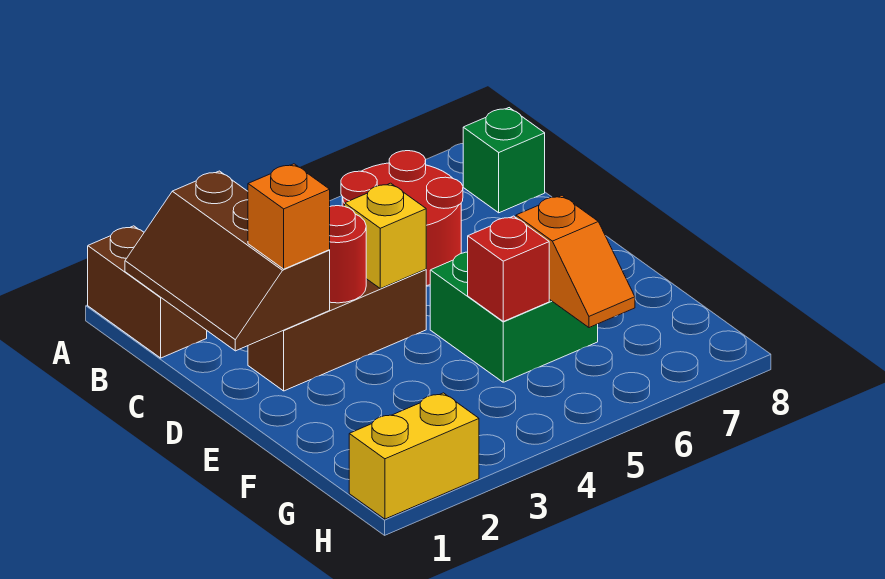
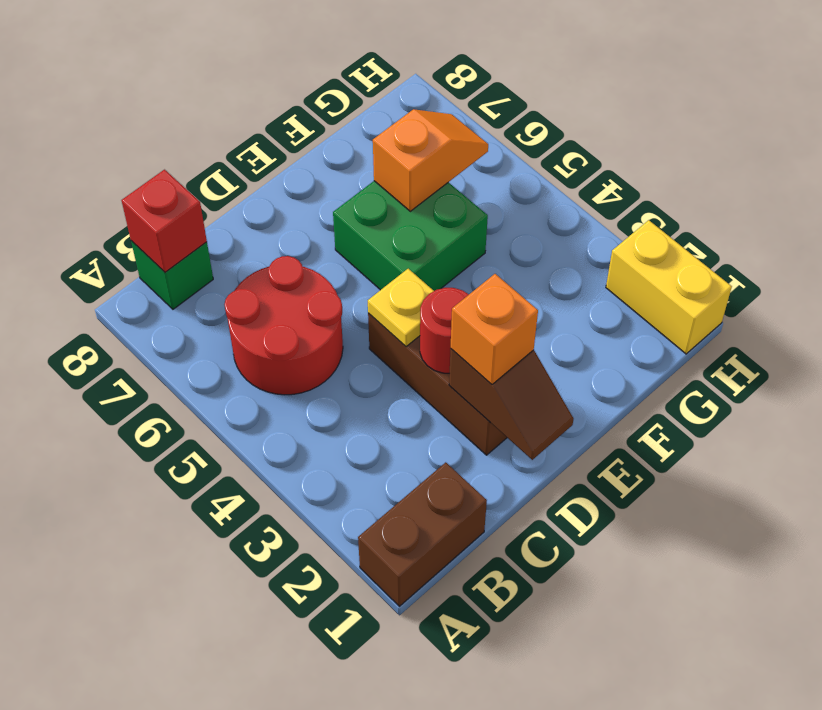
brown 2x3 slope [125,171,330,351] -> brown 1x2 slope [449,349,574,460]
yellow 1x1 brick [345,183,426,289] -> yellow 1x1 plate [368,269,434,347]
red 1x1 brick [468,216,549,321] -> red 1x1 brick moved to [122,170,207,272]

